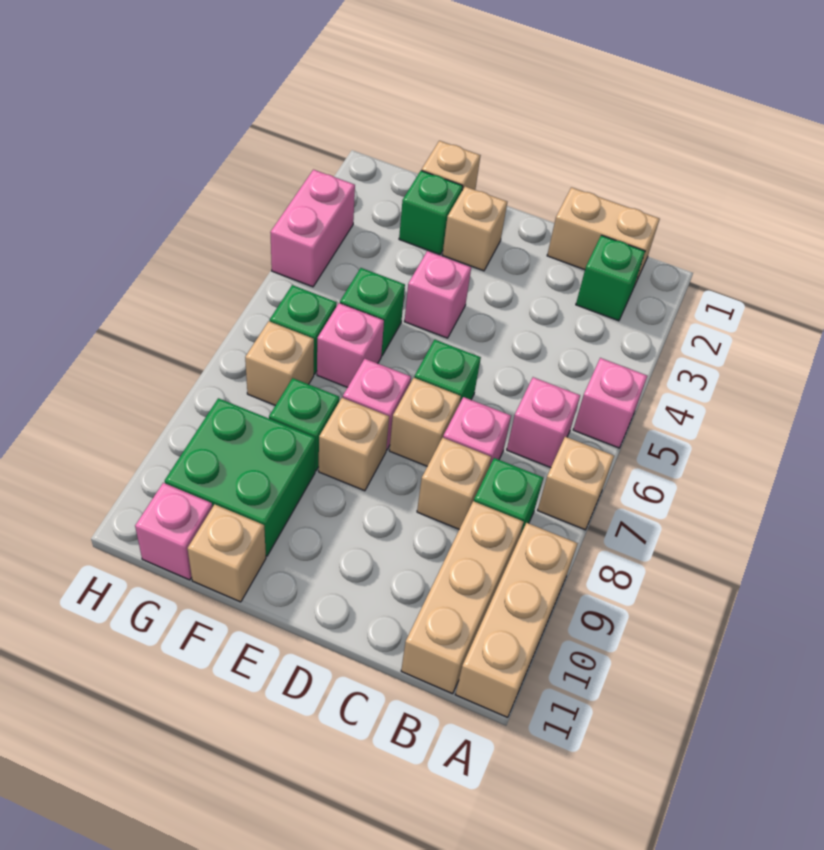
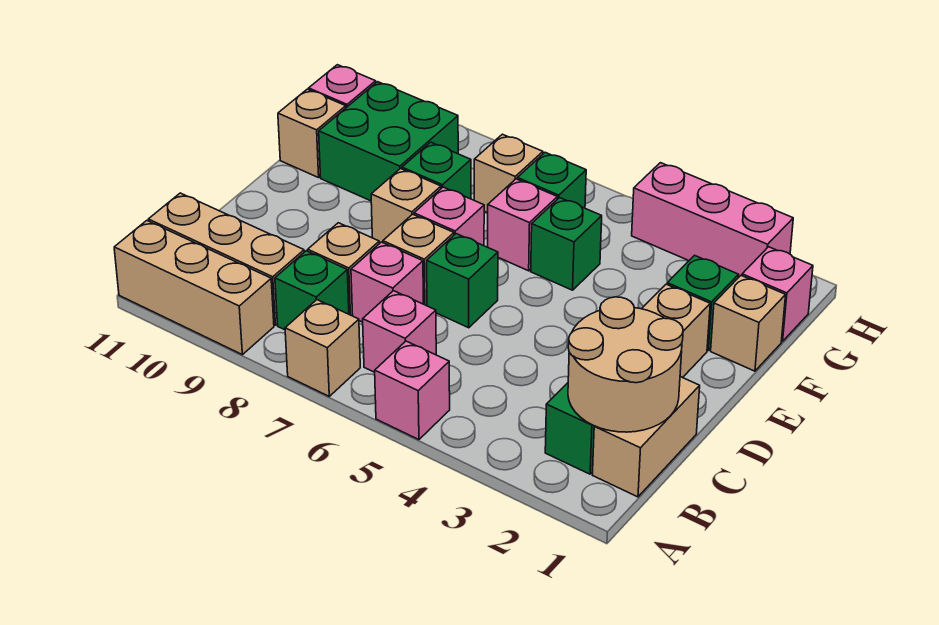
none -> tan 2x2 round brick [568,297,683,432]
pink 1x1 brick [404,251,471,338] -> pink 1x1 brick moved to [742,247,813,341]
pink 1x2 brick [270,170,355,287] -> pink 1x3 brick [632,163,793,278]

